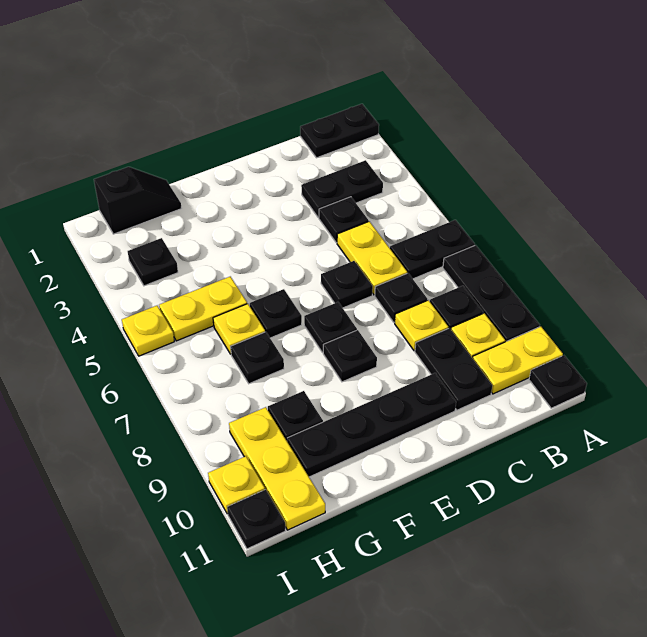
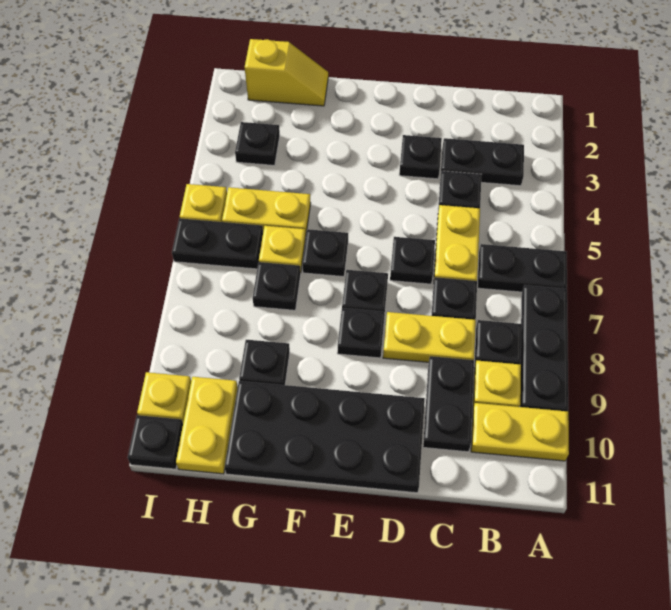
black 1x2 plate [300,104,379,158] -> black 1x2 plate moved to [172,218,263,269]
black 1x1 plate [529,355,587,408] -> black 1x1 plate moved to [399,135,442,179]
yellow 1x1 plate [395,300,448,351] -> yellow 1x2 plate [383,312,476,362]
black 1x4 plate [287,373,456,477] -> black 2x4 plate [225,381,425,493]
black 1x2 slope [94,167,181,234] -> yellow 1x2 slope [245,39,328,106]
yellow 1x3 plate [229,407,325,530] -> yellow 1x2 plate [176,377,238,474]

